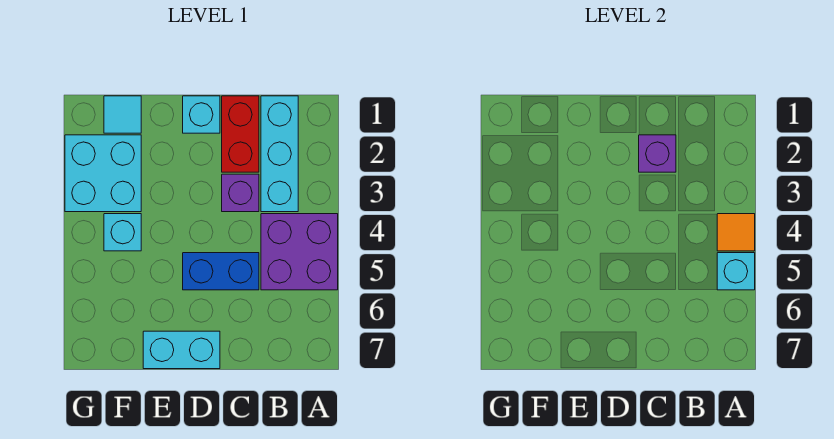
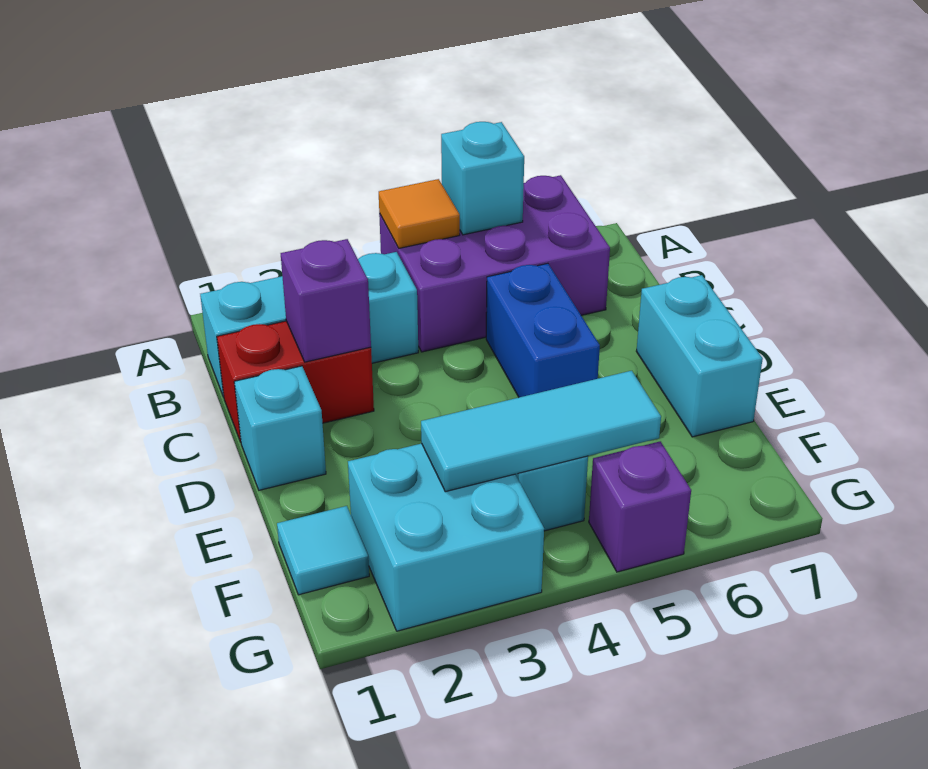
purple 2x2 brick [261,214,338,290] -> purple 2x3 brick [379,175,610,352]
purple 1x1 brick [222,174,259,212] -> purple 1x1 brick moved to [589,441,691,572]
none -> cyan 1x3 tile [421,371,661,492]

